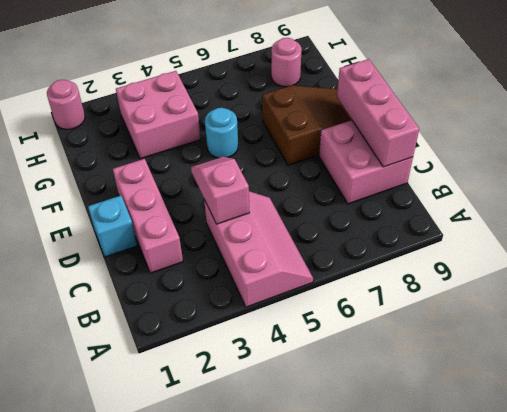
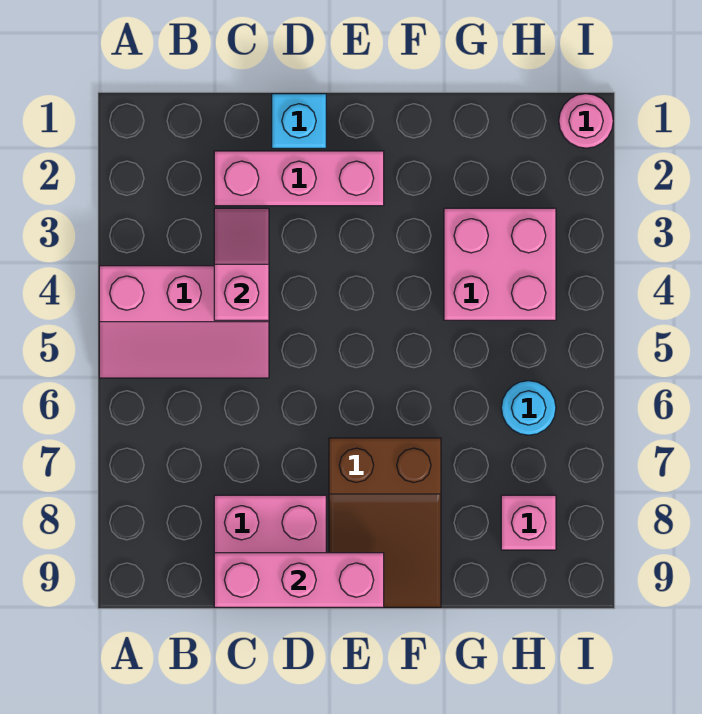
pink 1x2 slope [191,157,250,224] -> pink 1x2 slope turned to [214,208,269,320]
cyan 1x1 round brick [205,108,238,158] -> cyan 1x1 round brick moved to [501,381,556,435]
pink 1x1 round brick [271,38,302,87] -> pink 1x1 brick [501,495,556,550]

